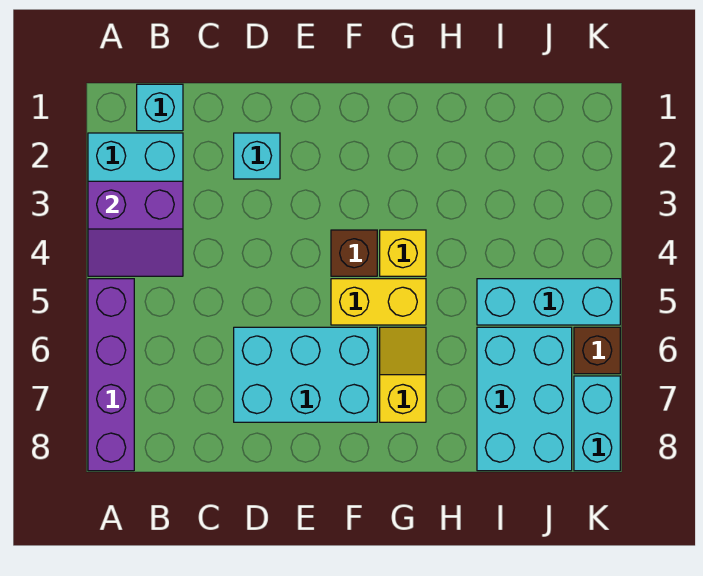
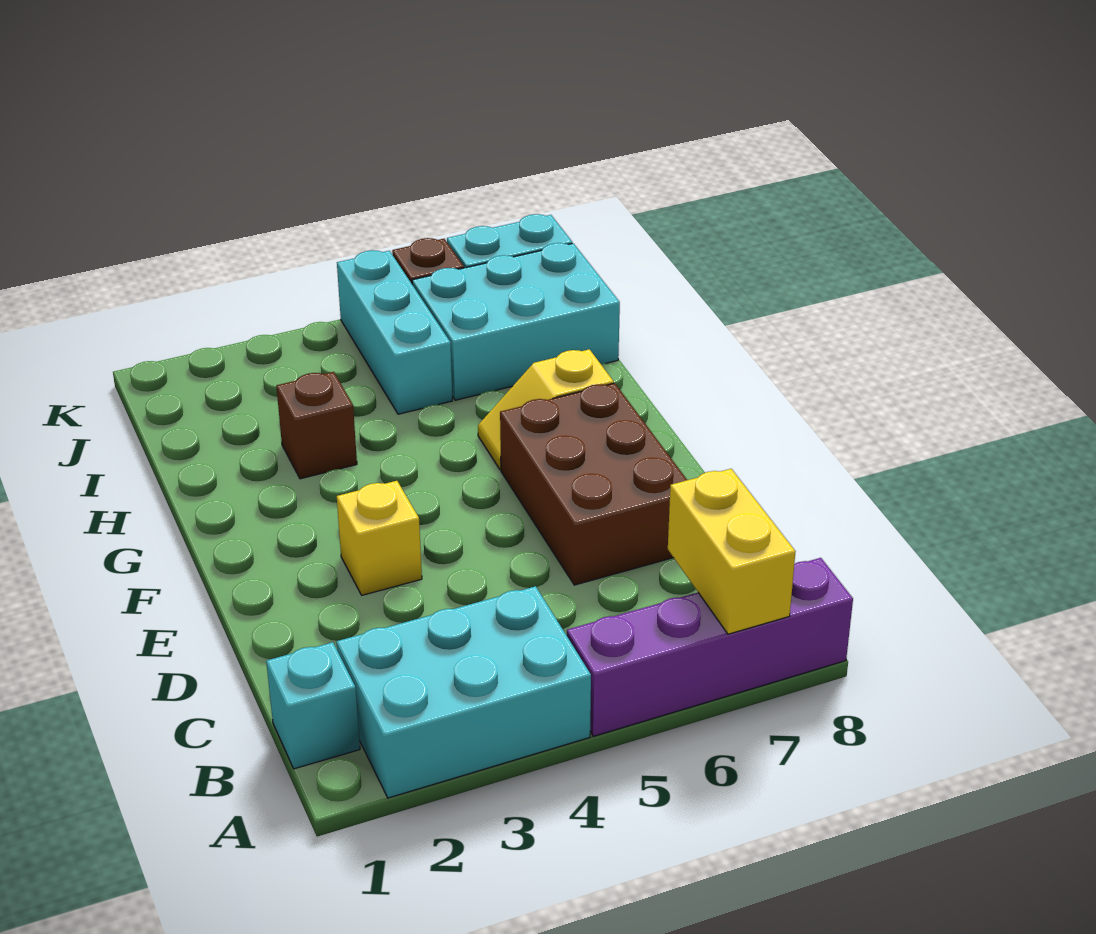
purple 2x2 slope [88,181,183,276] -> none
cyan 1x1 brick [234,133,280,179] -> none
cyan 2x3 brick [234,327,377,422] -> brown 2x3 brick [500,383,687,585]
brown 1x1 brick [331,230,377,276] -> brown 1x1 brick moved to [276,372,357,479]
yellow 1x2 brick [331,279,426,325] -> yellow 1x2 brick moved to [668,469,795,634]
yellow 1x1 brick [380,230,426,276] -> yellow 1x1 brick moved to [337,481,422,595]

